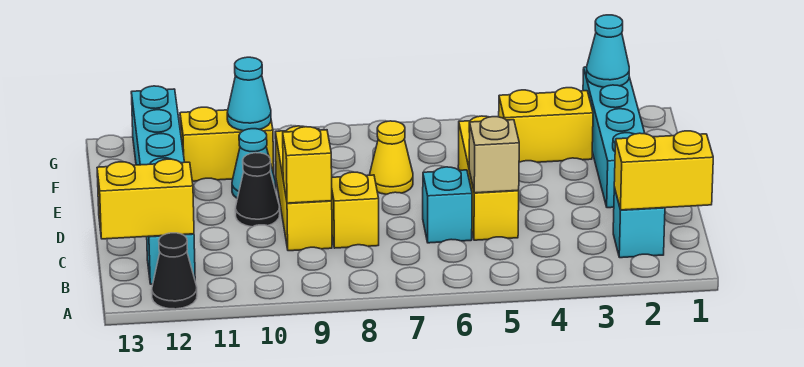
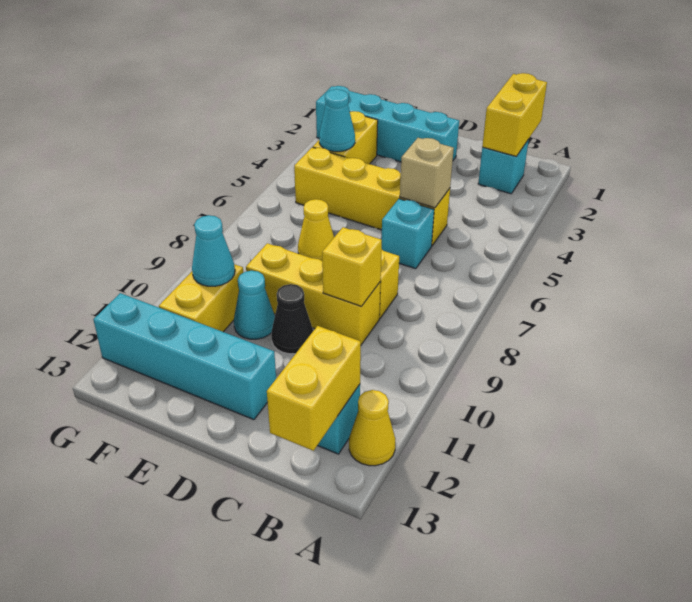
black 1x1 cone [152,233,197,309] -> yellow 1x1 cone [349,390,395,466]
yellow 1x3 brick [458,116,519,240] -> yellow 1x4 brick [294,147,450,245]
cyan 1x1 cone [586,15,629,87] -> cyan 1x1 cone moved to [319,89,355,152]

